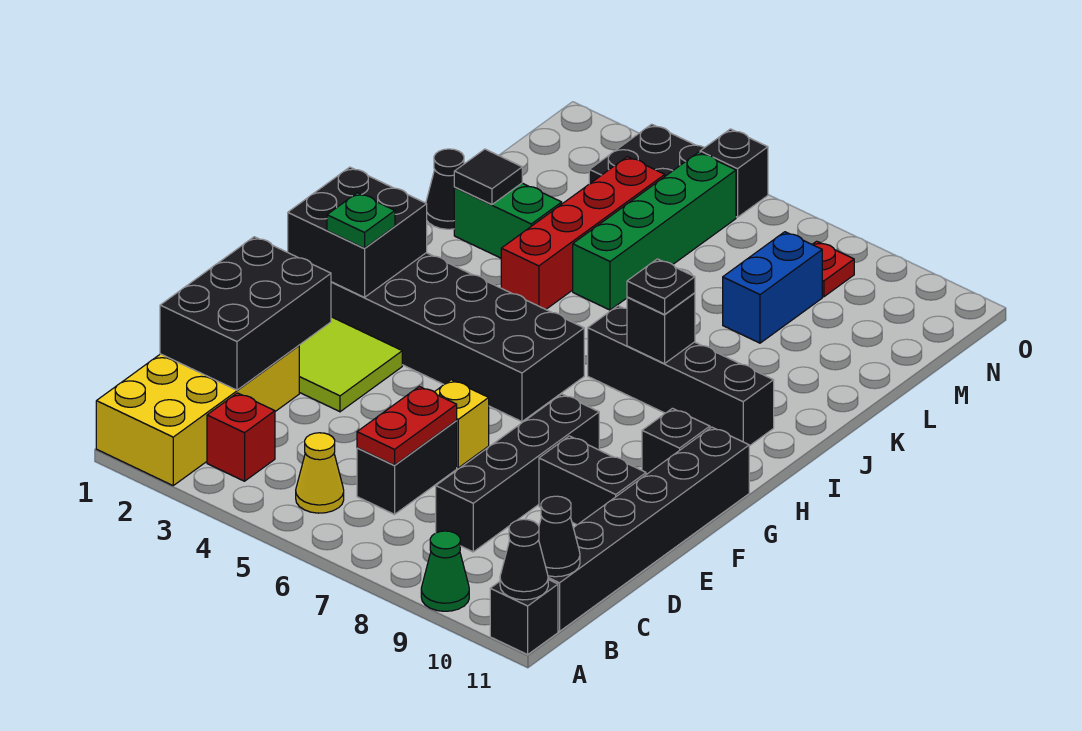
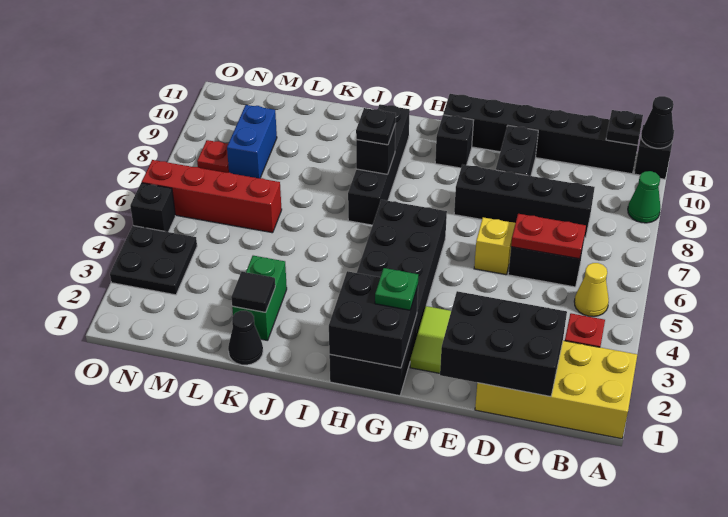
black 1x1 cone [539,496,580,577] -> black 1x1 plate [606,110,643,145]
red 1x4 brick [501,157,665,309] -> red 1x4 brick moved to [142,160,282,233]
green 1x4 brick [573,152,736,310] -> none
blue 1x2 brick [723,232,822,343] -> blue 1x2 brick turned to [227,105,277,178]

